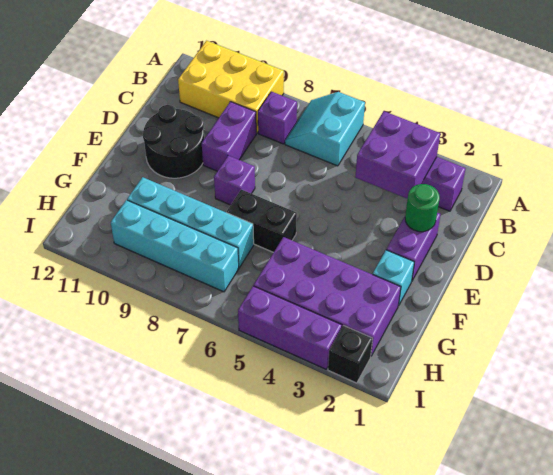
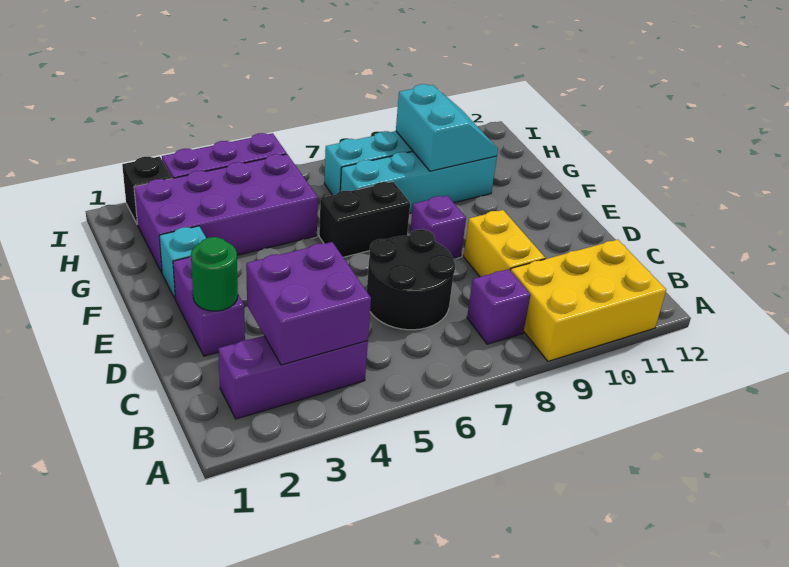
cyan 2x2 slope [285,92,365,166] -> cyan 2x2 slope moved to [396,84,498,171]
purple 1x2 brick [202,102,256,171] -> yellow 1x2 brick [464,210,545,277]
black 2x2 round brick [143,105,204,178] -> black 2x2 round brick moved to [367,229,456,330]

